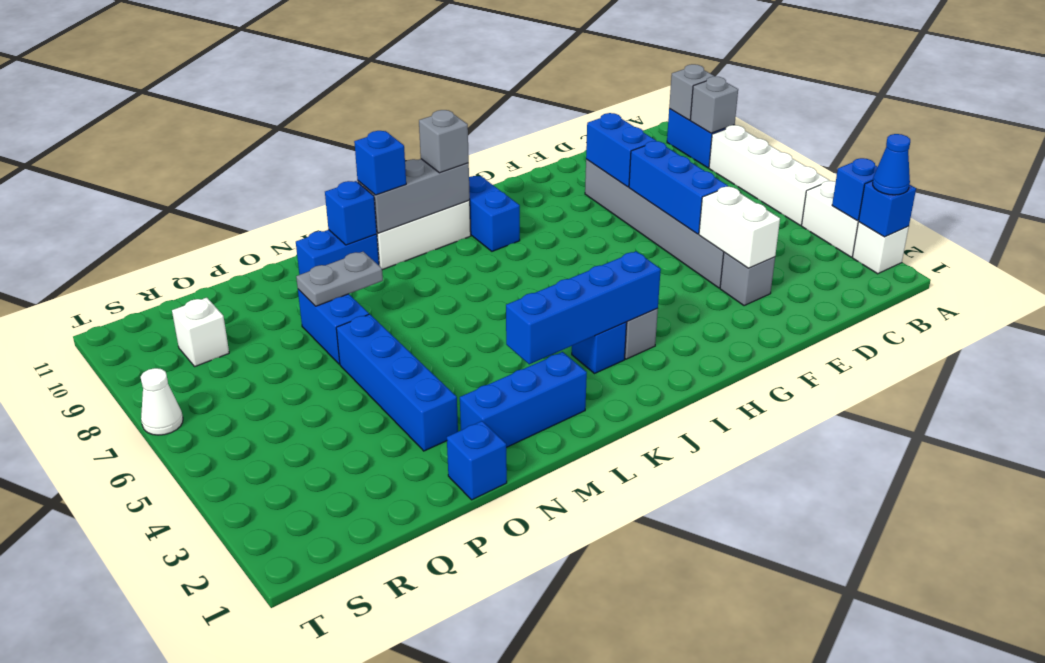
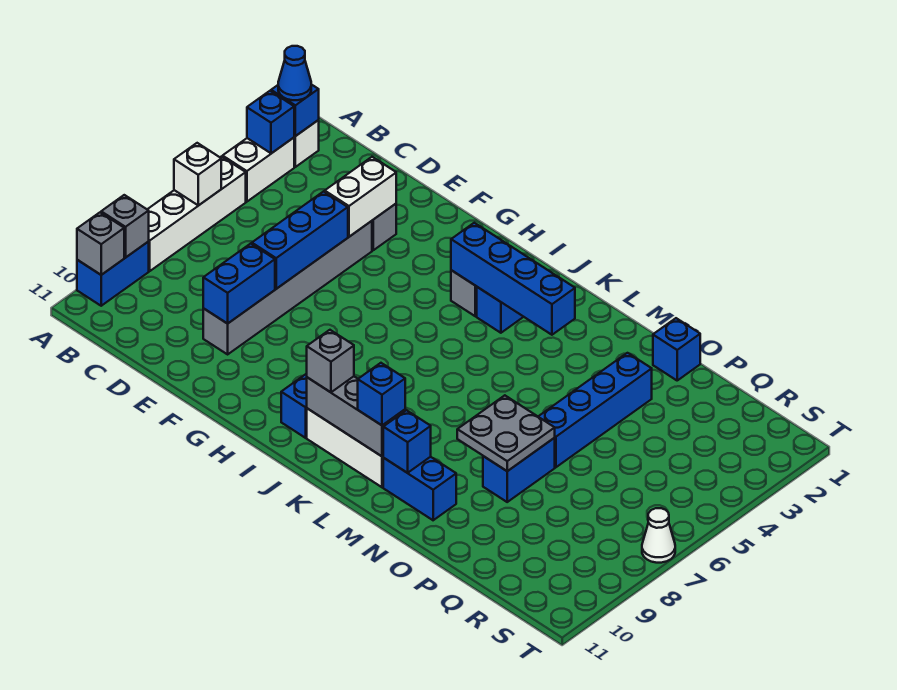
blue 1x3 brick [460,352,587,447] -> none
grey 1x2 plate [296,252,383,306] -> grey 2x2 plate [457,395,555,471]
white 1x1 brick [172,298,229,366] -> white 1x1 brick moved to [174,143,221,206]

